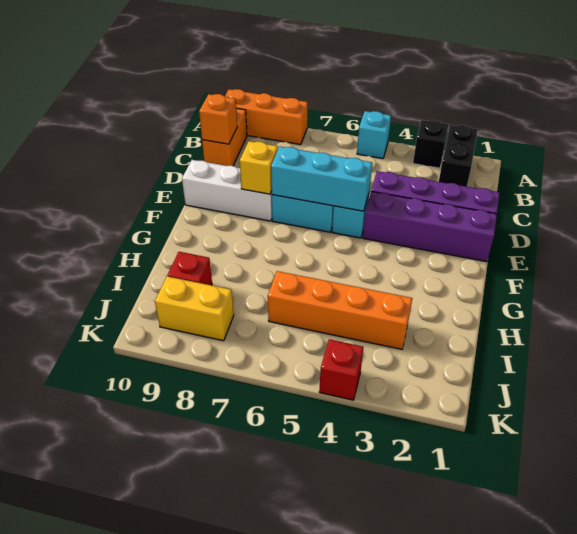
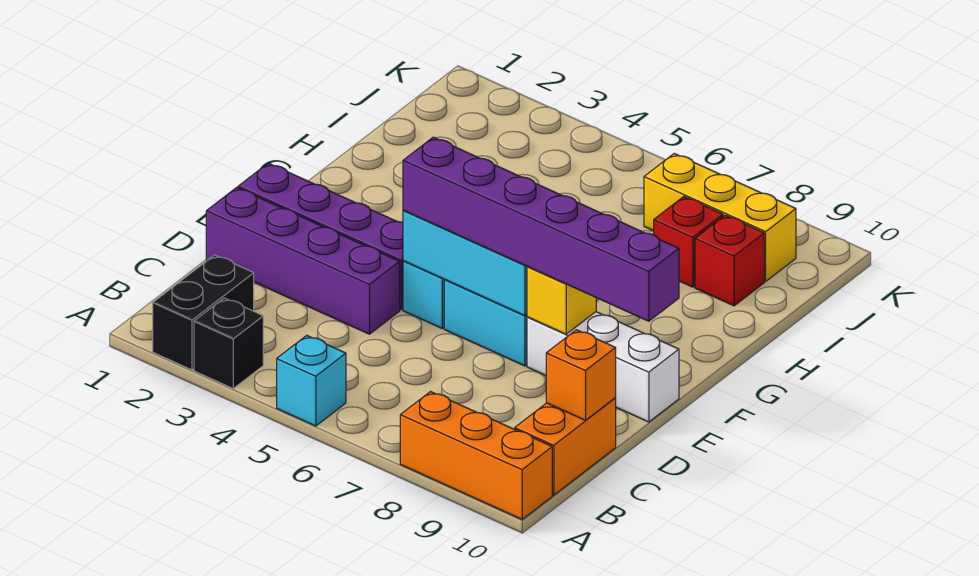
none -> purple 1x6 brick [403,137,679,321]
orange 1x4 brick [268,271,412,349] -> none
yellow 1x2 brick [155,276,234,341] -> yellow 1x3 brick [644,154,796,281]
red 1x1 brick [319,339,363,400] -> red 1x1 brick moved to [654,197,723,287]

